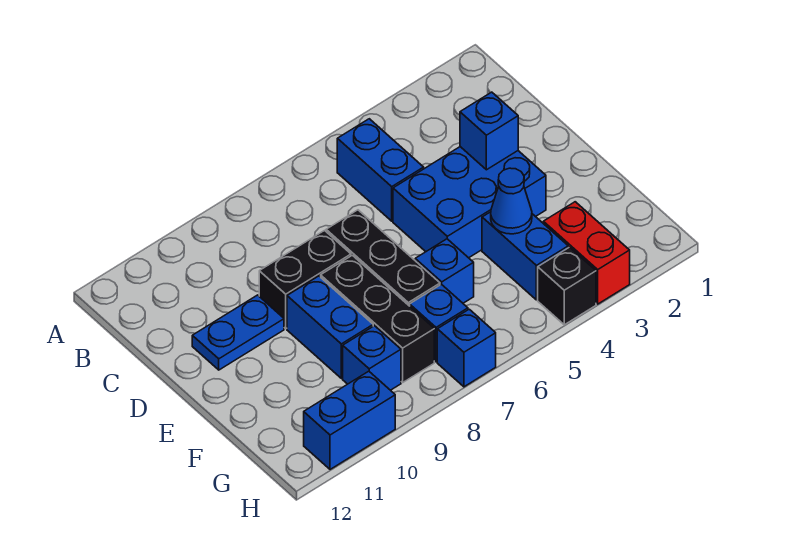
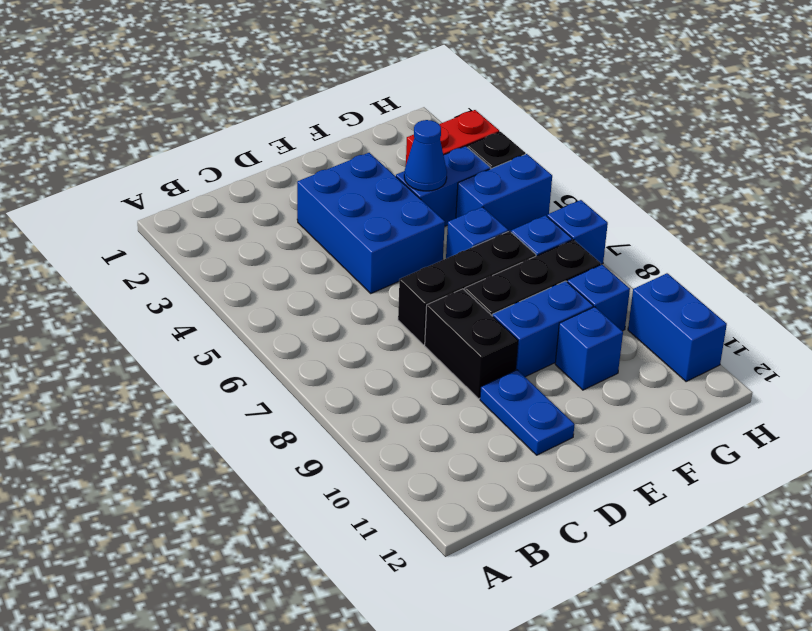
blue 1x2 brick [337,119,424,221] -> blue 1x2 brick moved to [456,154,552,232]
blue 1x1 brick [460,92,518,170] -> blue 1x1 brick moved to [555,307,623,390]

